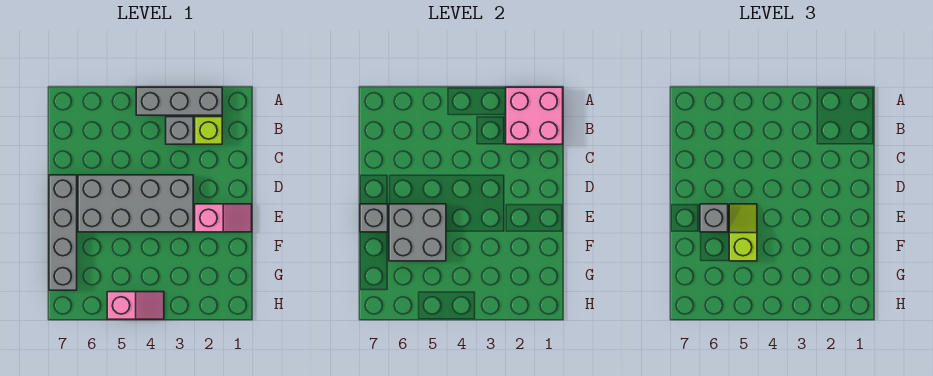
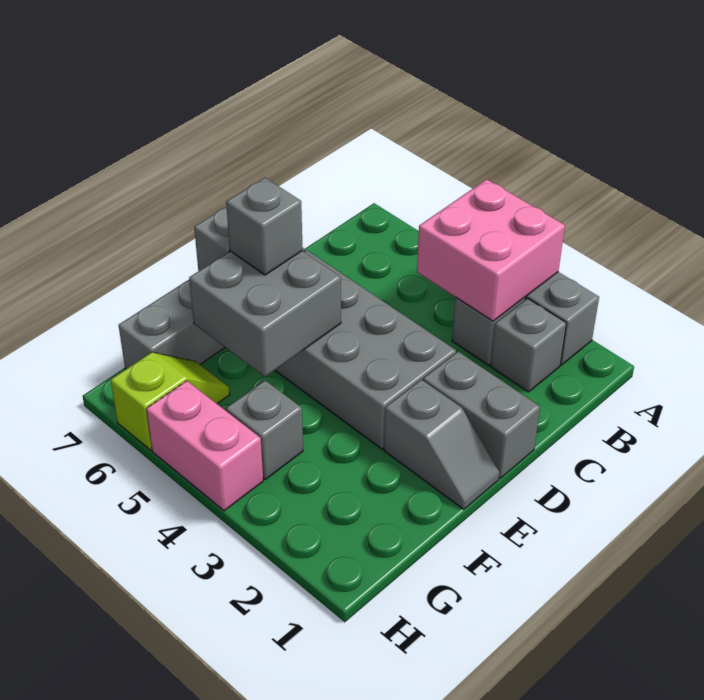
pink 2x2 brick [506,87,563,144] -> pink 2x2 brick moved to [417,179,565,321]
lime 1x1 brick [195,117,222,144] -> grey 1x1 brick [491,299,566,392]
none -> grey 1x2 brick [423,352,540,478]
pink 1x2 slope [195,204,252,232] -> grey 1x2 slope [384,380,500,509]
lime 1x2 slope [729,204,757,261] -> lime 1x2 slope moved to [111,352,230,450]
none -> grey 1x1 brick [226,380,303,479]
pink 1x2 slope [107,292,164,319] -> pink 1x2 brick [146,381,263,511]

